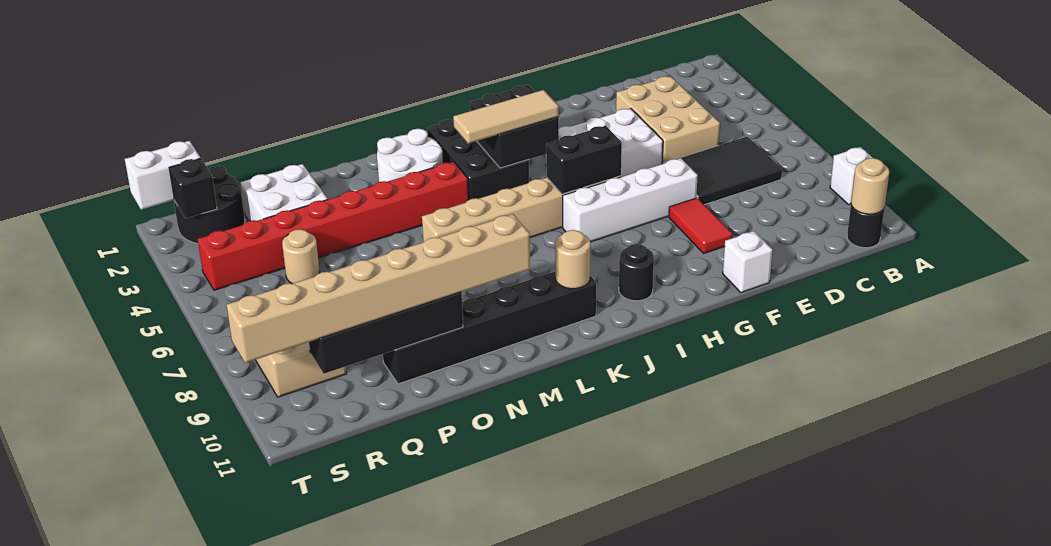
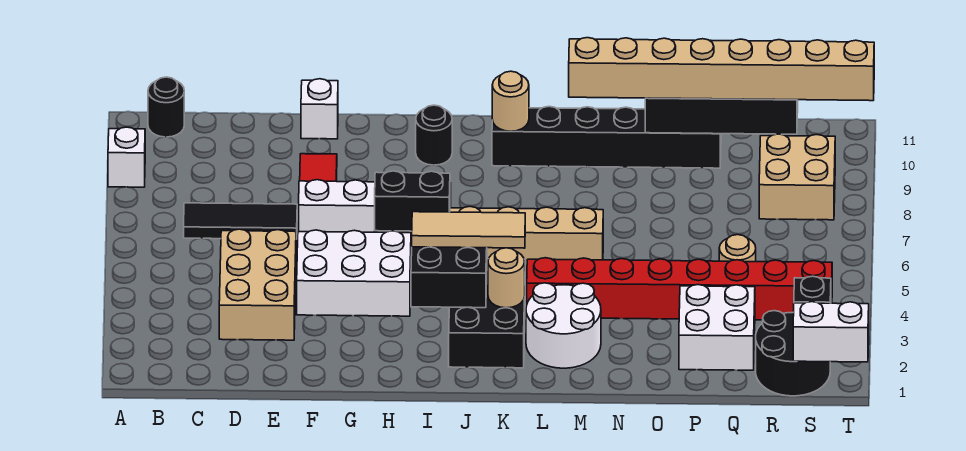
tan 1x1 round brick [851,158,889,214] -> tan 1x1 round brick moved to [488,248,525,308]
black 2x3 tile [665,137,782,205] -> black 1x3 tile [184,203,297,239]

